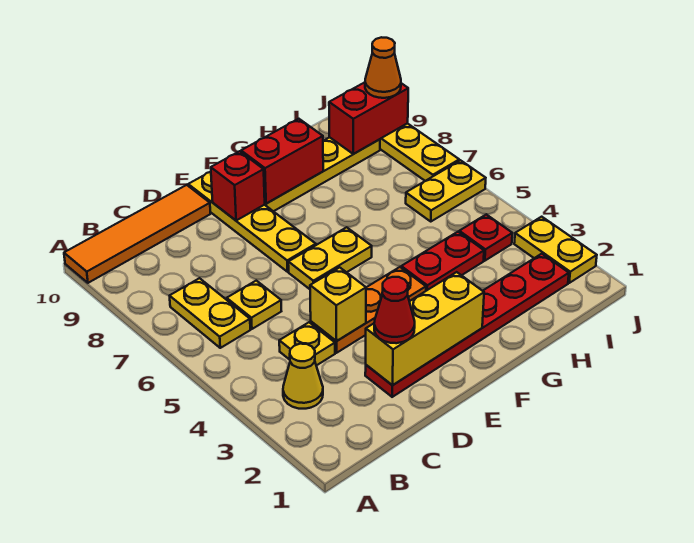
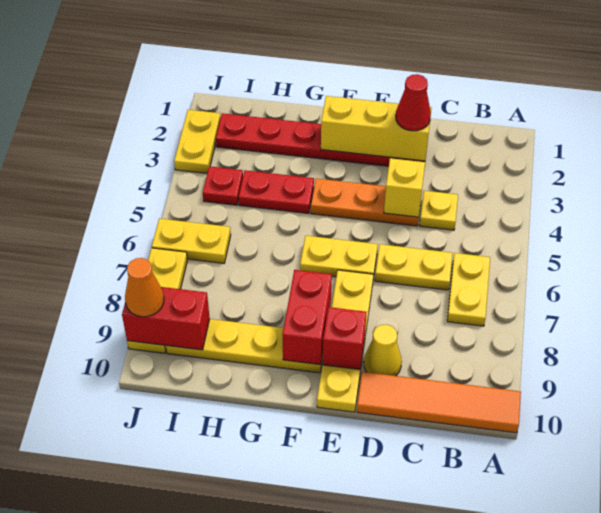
yellow 1x1 cone [283,344,323,409] -> yellow 1x1 cone moved to [364,324,402,376]
yellow 1x1 plate [227,281,281,329] -> yellow 1x2 plate [375,244,453,290]
red 1x2 brick [241,119,323,204] -> red 1x2 brick turned to [282,270,332,365]

